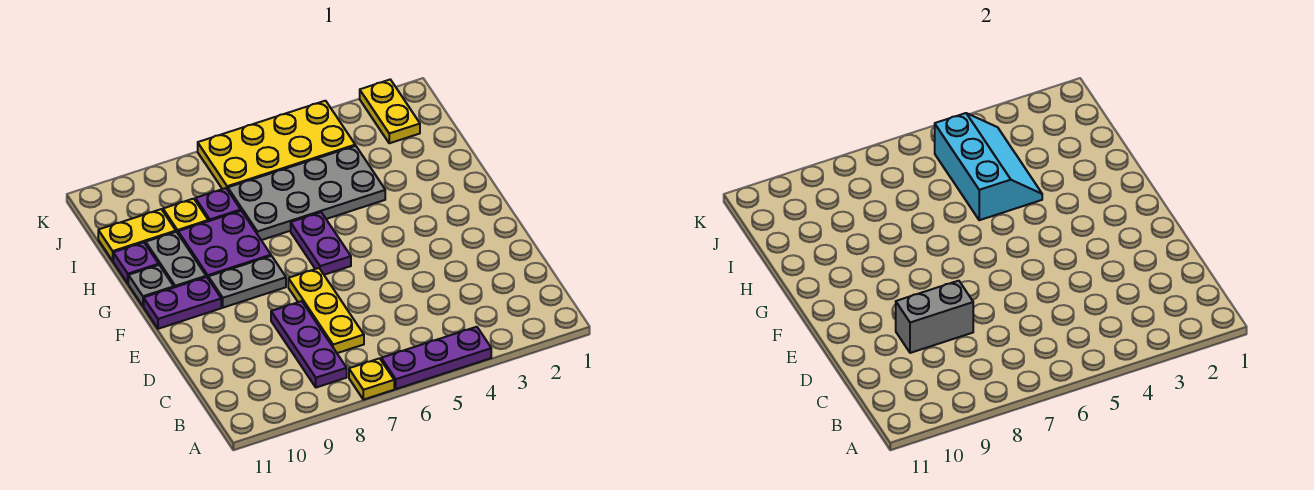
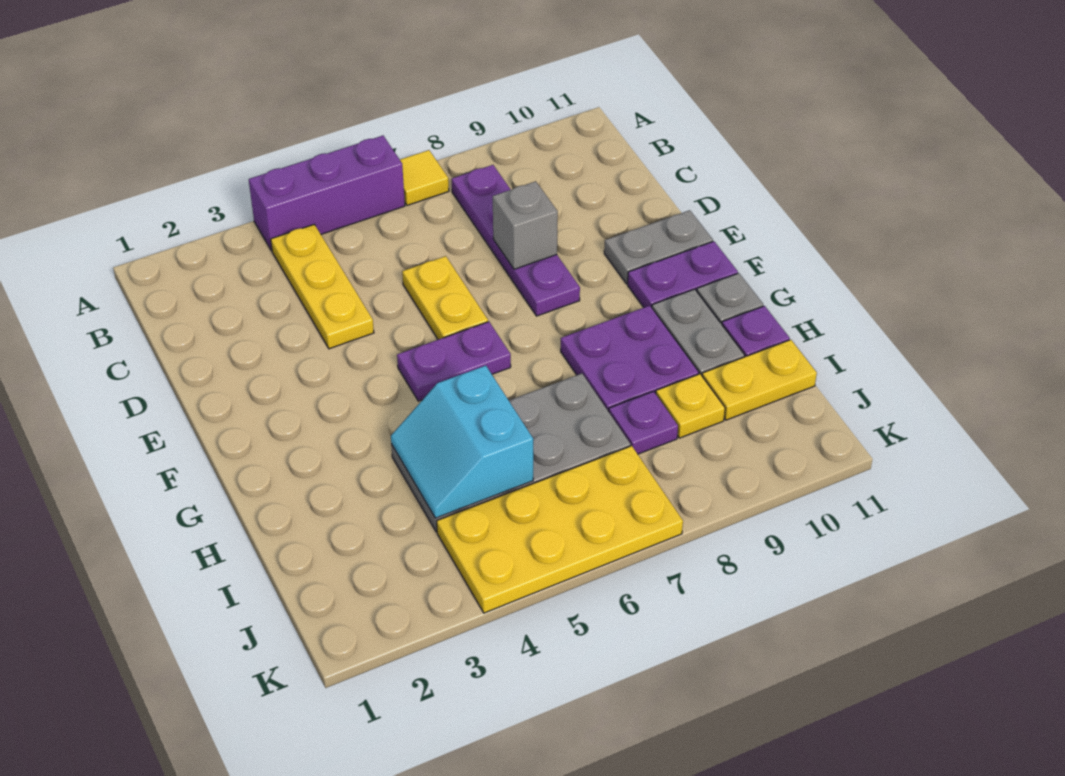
purple 1x3 plate [381,327,491,389] -> purple 1x3 brick [249,136,405,251]
yellow 1x1 plate [349,358,394,400] -> yellow 1x1 tile [400,150,449,205]
purple 1x3 plate [271,301,347,388] -> purple 1x4 plate [451,165,580,316]
yellow 1x3 plate [288,268,364,353] -> yellow 1x3 plate moved to [271,224,374,349]
grey 1x2 brick [896,281,973,353] -> grey 1x1 brick [493,181,558,269]
purple 1x2 plate [291,212,351,275] -> purple 1x2 plate turned to [397,322,511,401]
grey 1x2 plate [208,256,286,308] -> grey 1x2 plate moved to [604,210,713,284]
cyan 2x3 slope [935,113,1042,220] -> cyan 2x2 slope [391,366,533,518]
yellow 1x2 plate [360,80,420,143] -> yellow 1x2 plate moved to [402,256,488,340]

